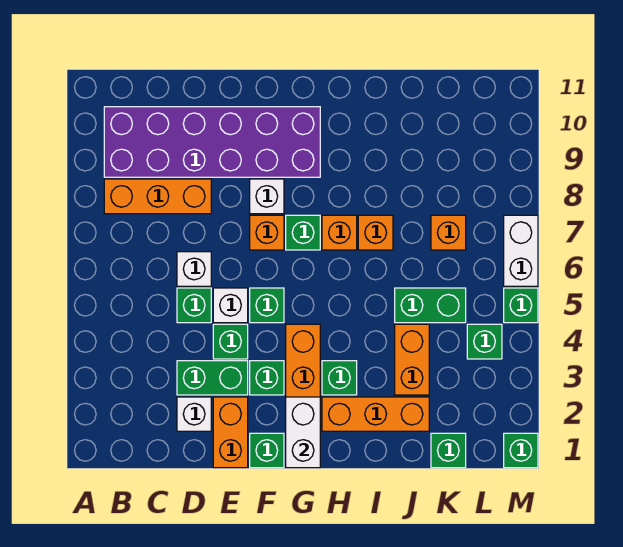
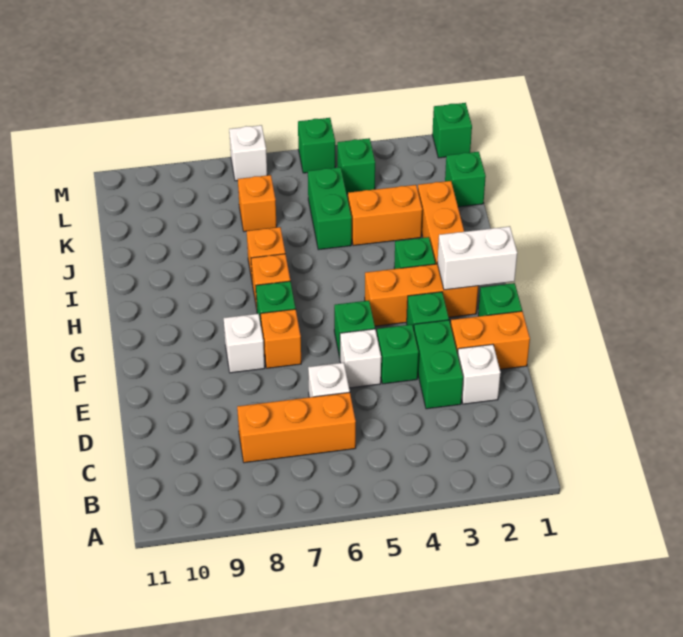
orange 1x3 brick [104,179,211,214] -> orange 1x3 brick turned to [237,392,356,463]
purple 2x6 brick [104,107,320,177] -> none
green 1x1 brick [177,288,211,323] -> none
white 1x2 brick [504,215,538,286] -> white 1x1 brick [229,125,267,181]

